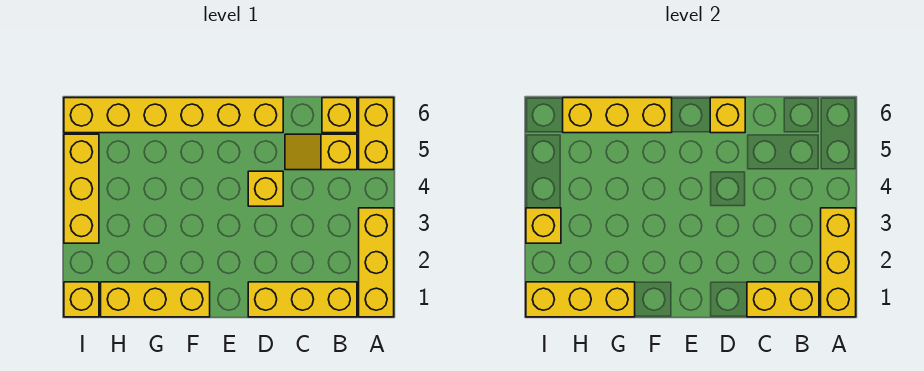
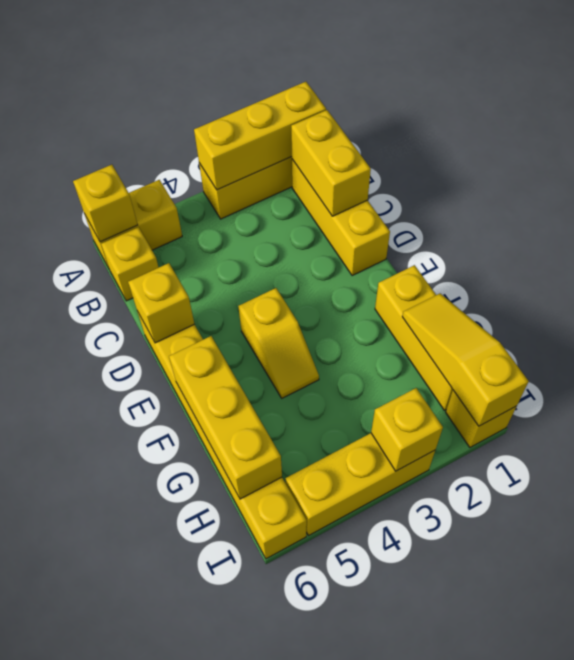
yellow 1x2 slope [285,134,357,170] -> yellow 1x2 slope moved to [238,288,319,398]
yellow 1x1 brick [248,171,283,206] -> yellow 1x1 brick moved to [73,165,138,242]
yellow 1x3 brick [526,282,635,317] -> yellow 1x3 slope [402,293,529,426]

